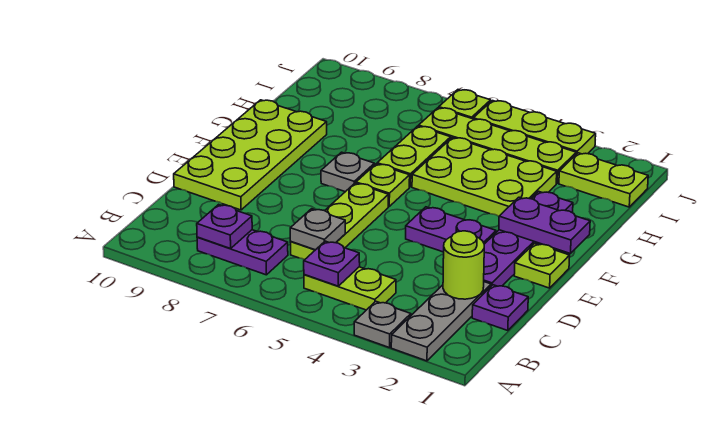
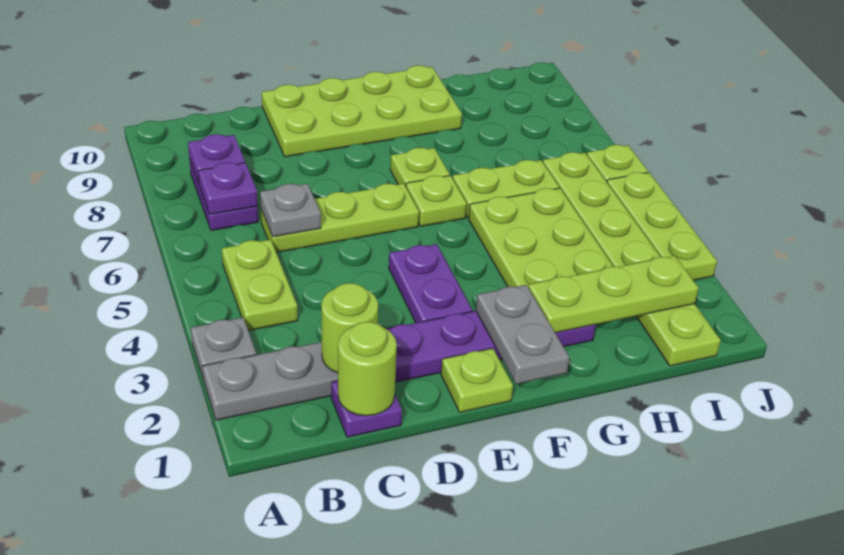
purple 1x1 plate [304,241,360,286] -> purple 1x1 plate moved to [198,163,258,214]
none -> lime 1x1 round brick [338,322,397,416]
purple 1x2 plate [499,197,590,254] -> grey 1x2 plate [476,285,569,384]
grey 1x1 plate [321,152,374,192] -> lime 1x1 plate [390,148,450,186]
none -> lime 1x3 plate [528,256,698,333]

